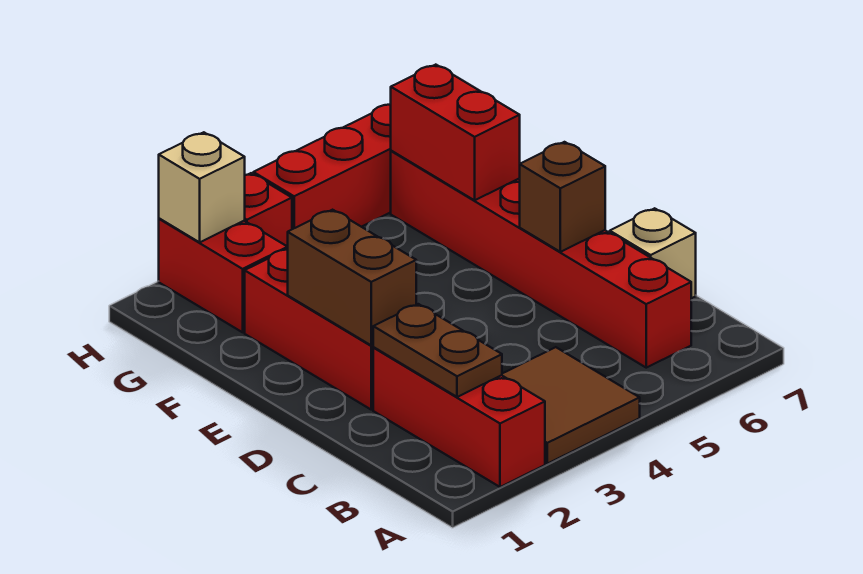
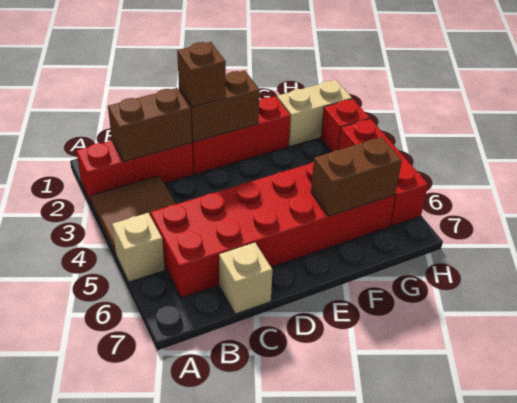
brown 1x2 plate [373,304,502,397] -> brown 1x2 brick [108,88,192,162]
red 1x6 brick [391,151,691,368] -> red 2x6 brick [150,162,395,298]
brown 1x1 brick [520,142,605,252] -> brown 1x1 brick moved to [177,42,226,107]
red 1x2 brick [390,65,520,200] -> brown 1x2 brick [311,137,402,216]
red 1x2 brick [159,218,288,332] -> tan 1x2 brick [277,80,352,146]
tan 1x1 brick [159,132,245,242] -> tan 1x1 brick moved to [112,213,165,282]

